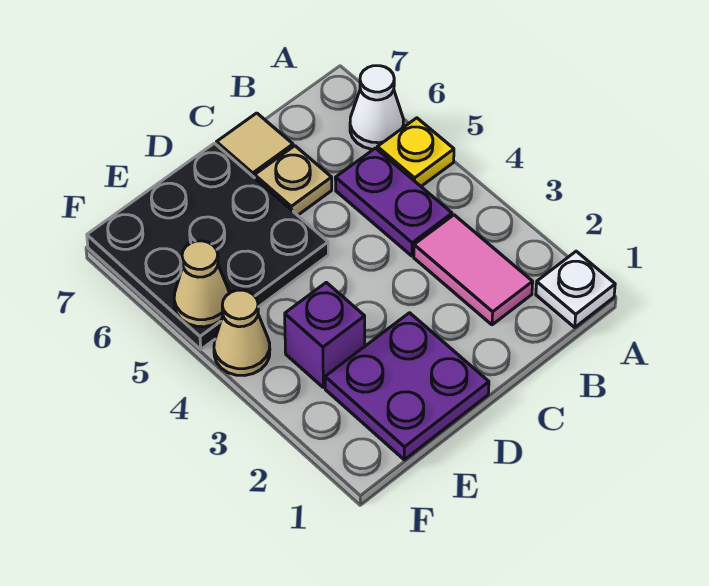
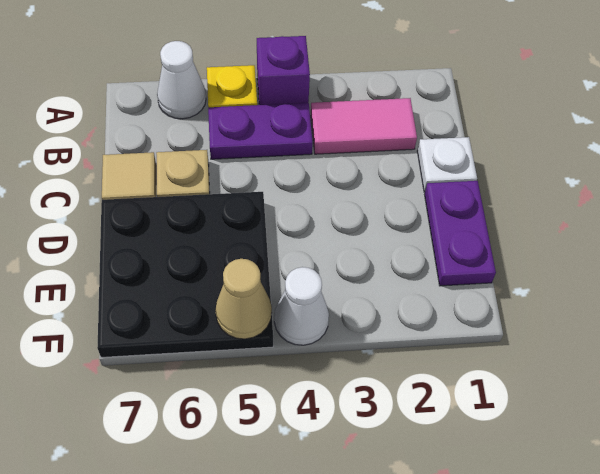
white 1x1 plate [536,251,615,327] -> white 1x1 plate moved to [417,137,477,192]
purple 2x2 plate [325,313,489,460] -> purple 1x2 plate [425,181,496,286]
purple 1x1 brick [285,282,365,387] -> purple 1x1 brick moved to [257,36,310,105]
tan 1x1 cone [214,290,270,376] -> white 1x1 cone [274,267,329,345]

